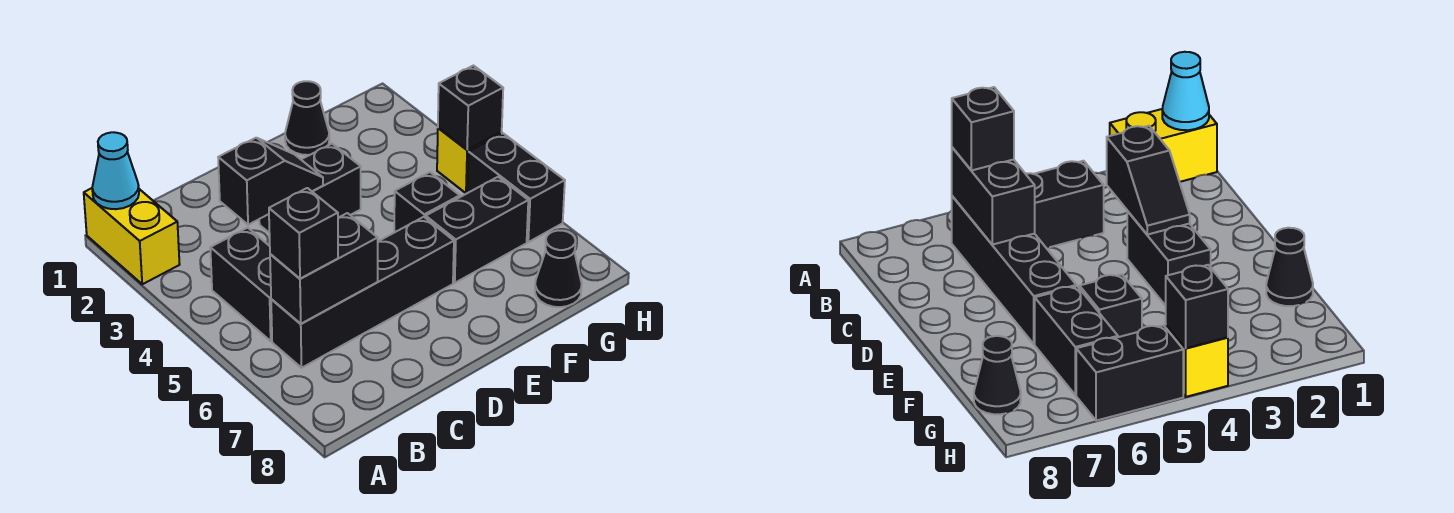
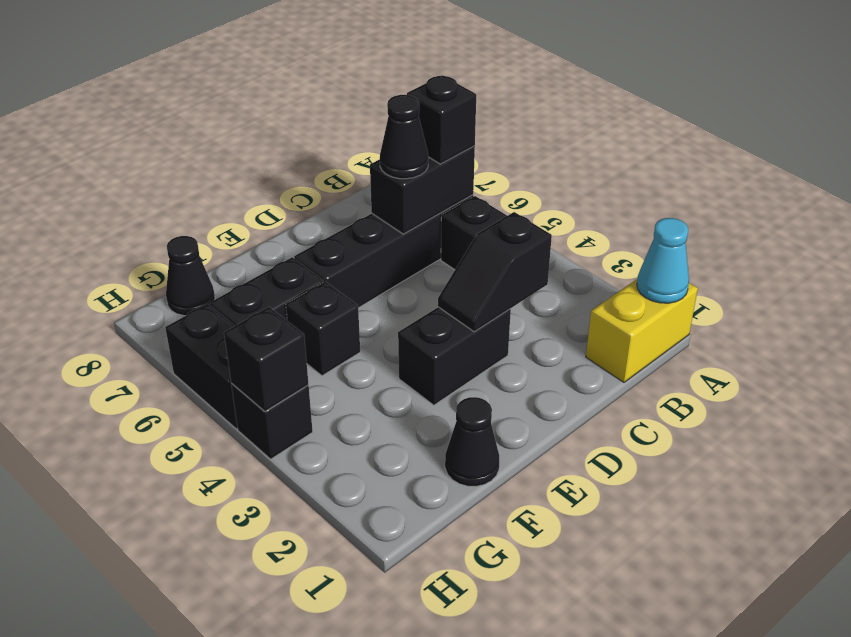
yellow 1x2 brick [84,188,180,284] -> yellow 1x2 brick turned to [586,280,698,382]
none -> black 1x1 cone [380,95,428,179]
yellow 1x1 brick [437,128,502,193] -> black 1x1 brick [231,384,313,459]

